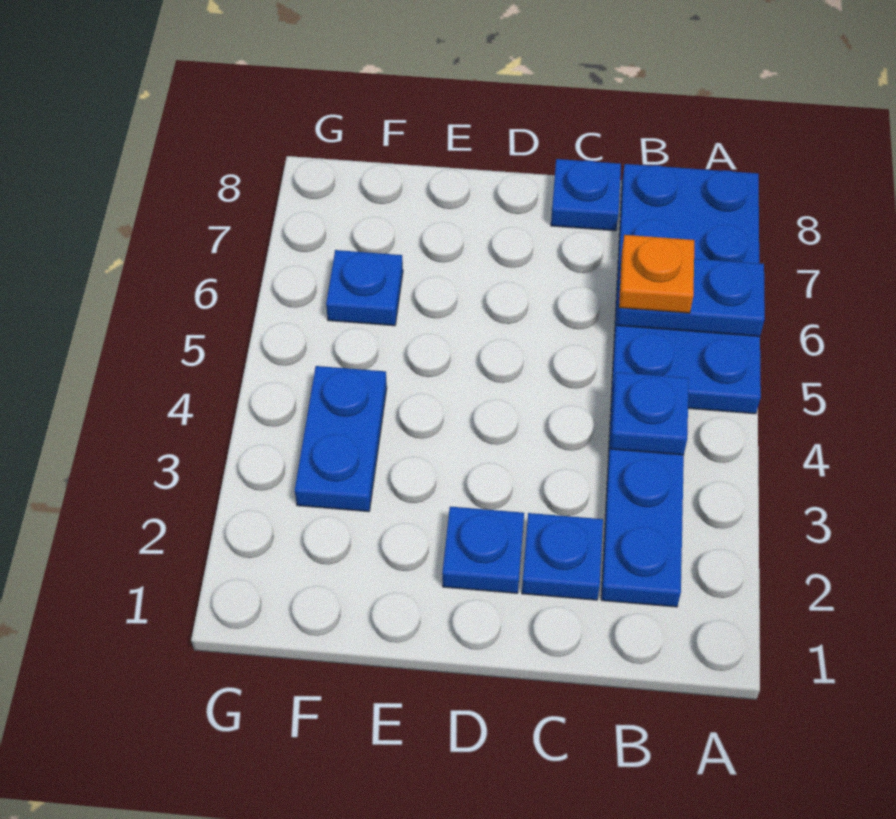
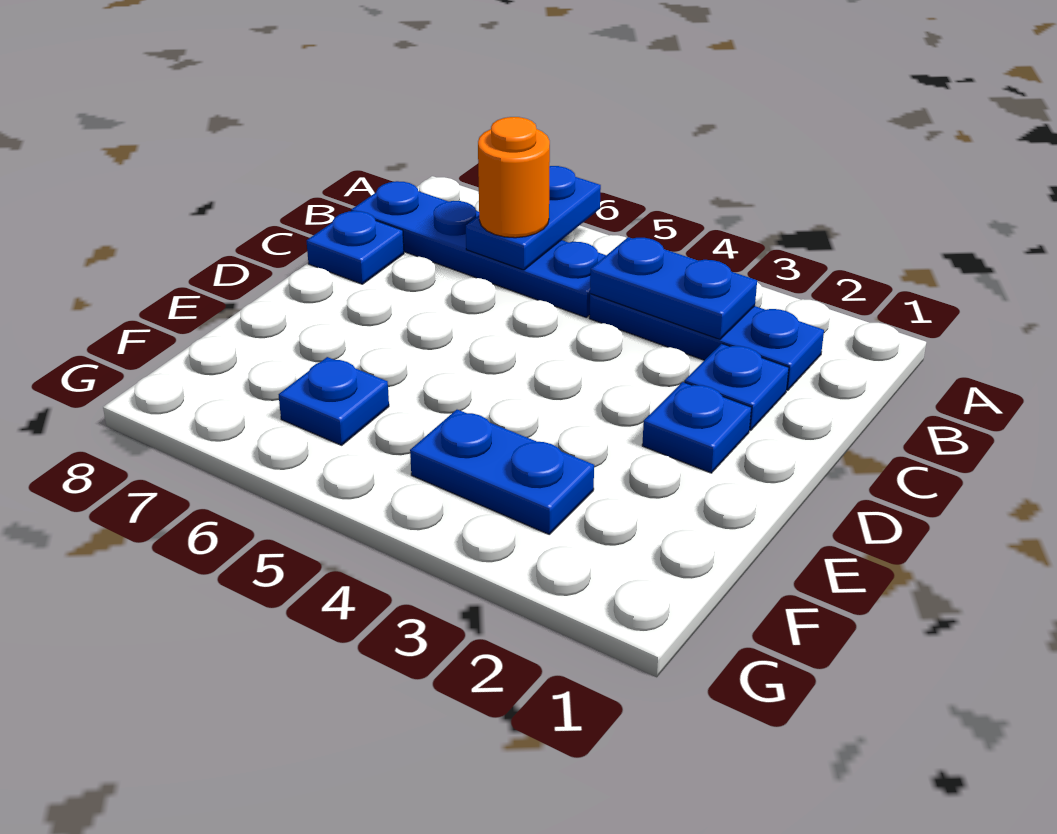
blue 2x4 plate [611,164,761,414] -> blue 1x4 plate [351,181,606,317]
blue 1x1 plate [610,372,689,455] -> blue 1x2 plate [590,237,757,339]
orange 1x1 plate [619,235,694,313] -> orange 1x1 round brick [478,117,550,238]

